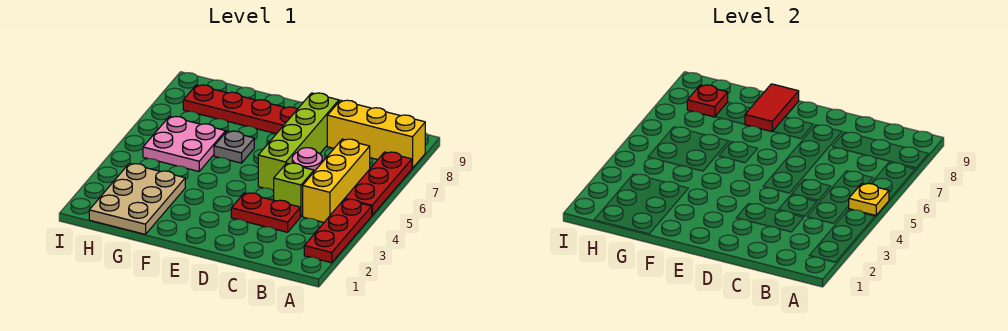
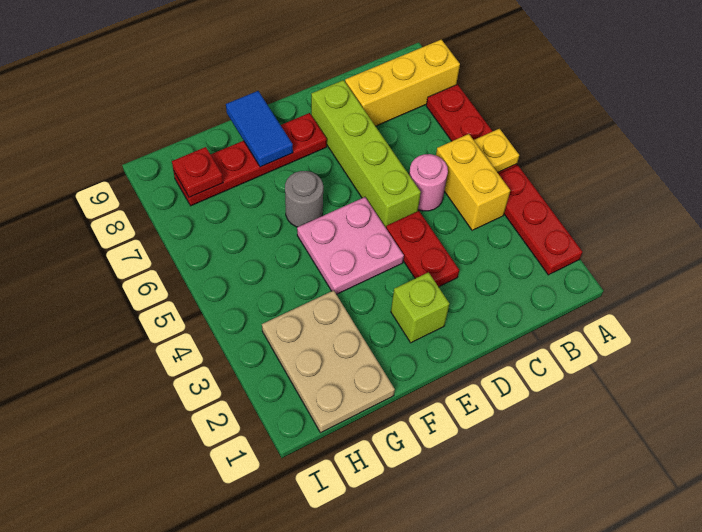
yellow 1x3 brick [303,139,370,222] -> yellow 1x2 brick [436,134,510,230]
red 1x2 plate [231,193,300,232] -> red 1x2 plate turned to [386,211,459,287]
lime 1x1 brick [274,163,314,217] -> lime 1x1 brick moved to [391,272,449,343]
grey 1x1 plate [214,131,254,163] -> grey 1x1 round brick [285,171,323,227]
red 1x2 tile [745,84,799,132] -> blue 1x2 tile [226,91,293,167]
pink 2x2 plate [143,116,226,171] -> pink 2x2 plate moved to [297,197,404,294]

